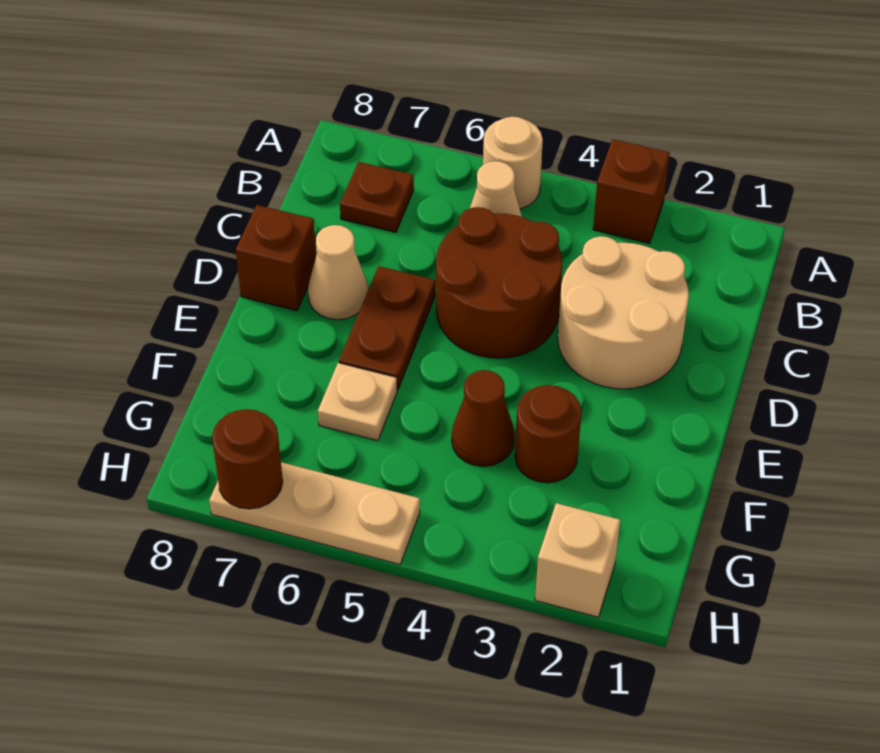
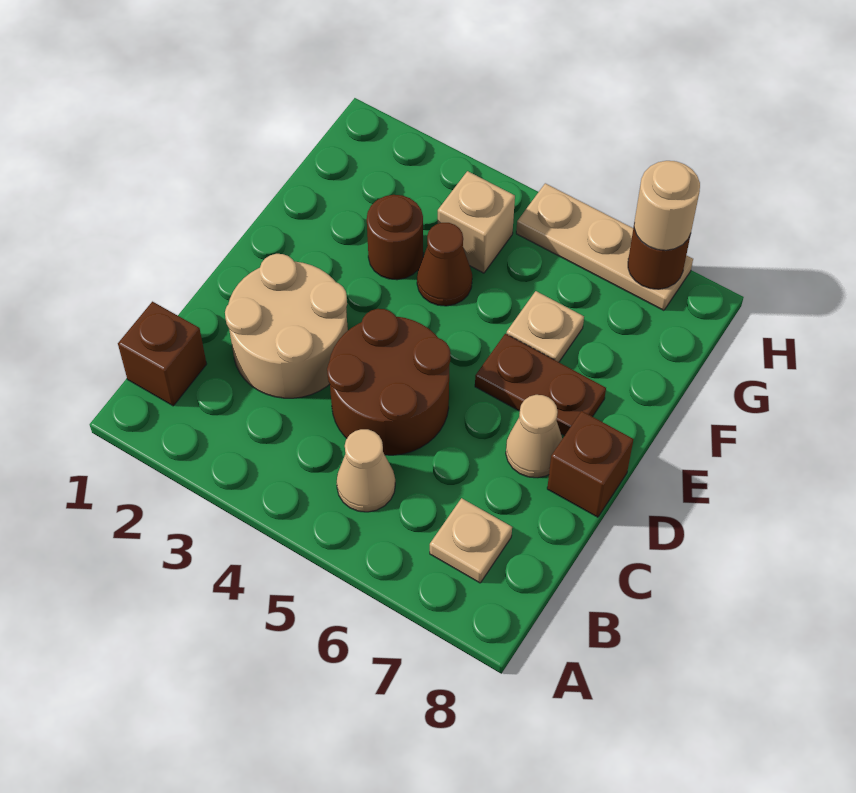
brown 1x1 brick [593,139,670,243] -> brown 1x1 brick moved to [118,302,206,406]
tan 1x1 round brick [483,117,543,209] -> tan 1x1 round brick moved to [634,161,700,250]
brown 1x1 plate [340,162,414,232] -> tan 1x1 plate [430,498,512,583]
brown 1x2 plate [339,266,436,390] -> brown 1x2 plate turned to [475,334,606,436]
tan 1x1 brick [535,503,620,617] -> tan 1x1 brick moved to [438,171,515,273]

